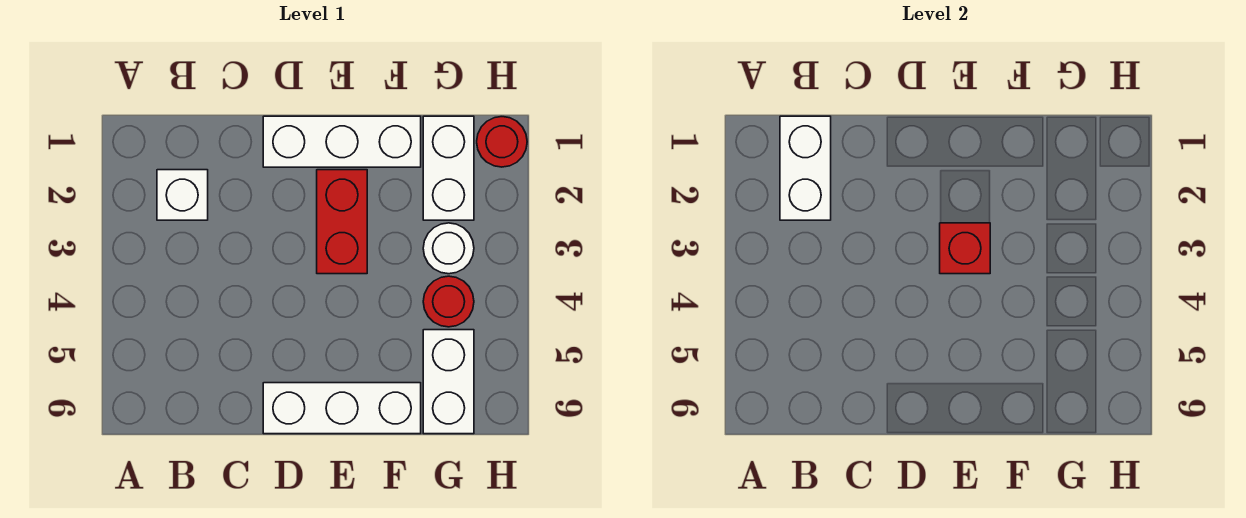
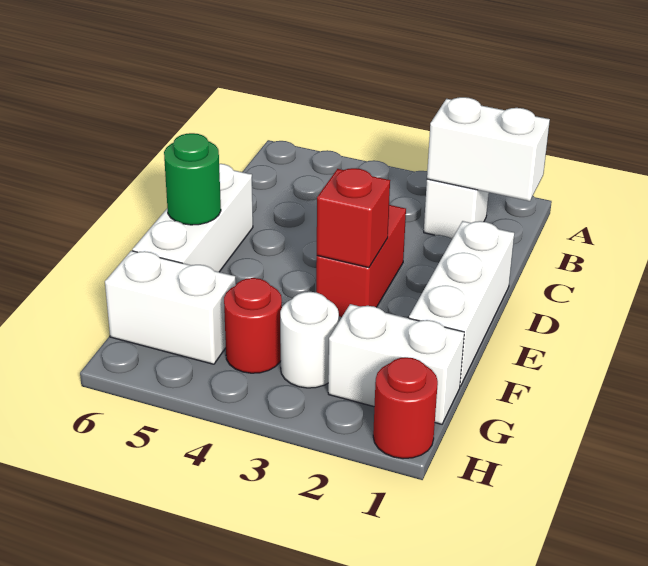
red 1x2 brick [317,170,367,274] -> red 1x2 brick turned to [316,205,406,317]
none -> green 1x1 round brick [164,133,221,225]

